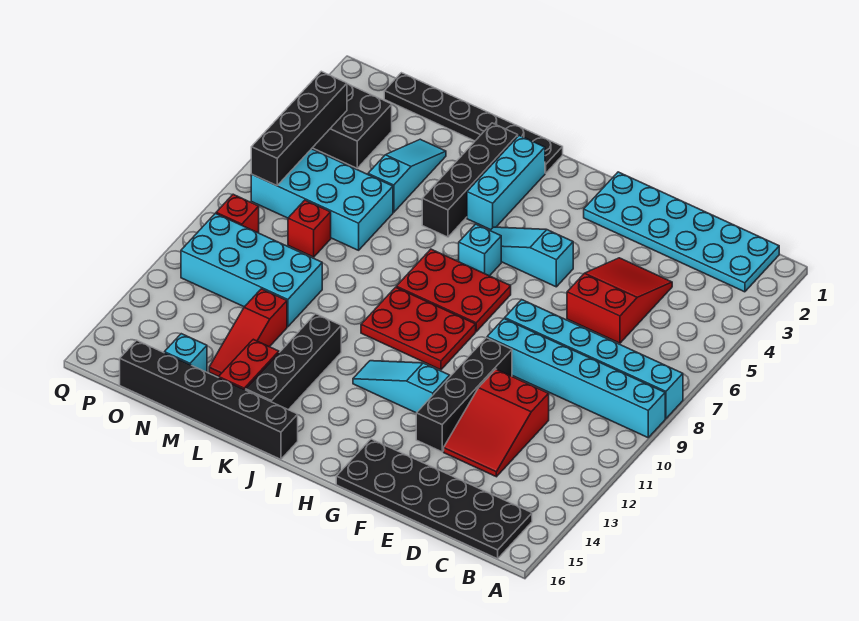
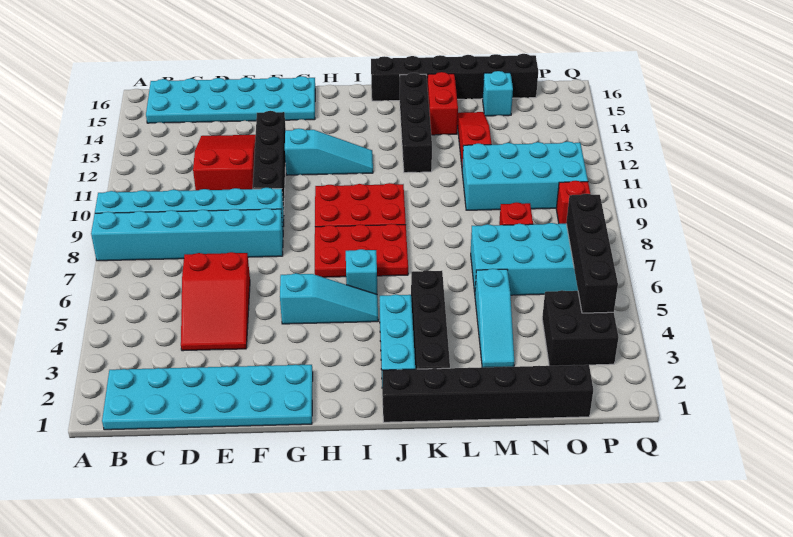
black 2x6 plate [336,439,532,559] -> cyan 2x6 plate [146,76,315,123]
black 1x6 plate [384,73,563,173] -> black 1x6 brick [382,365,593,422]

